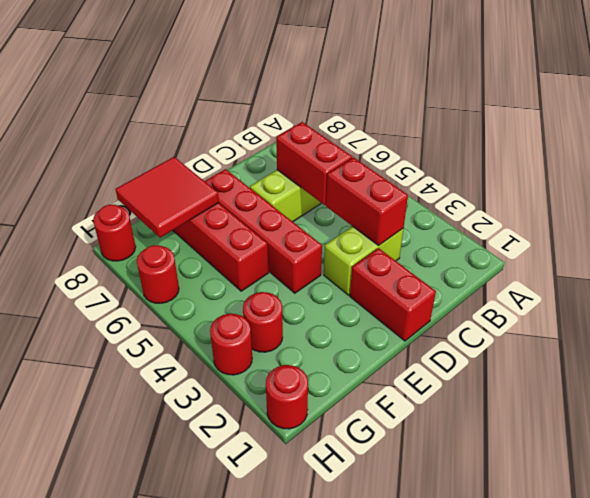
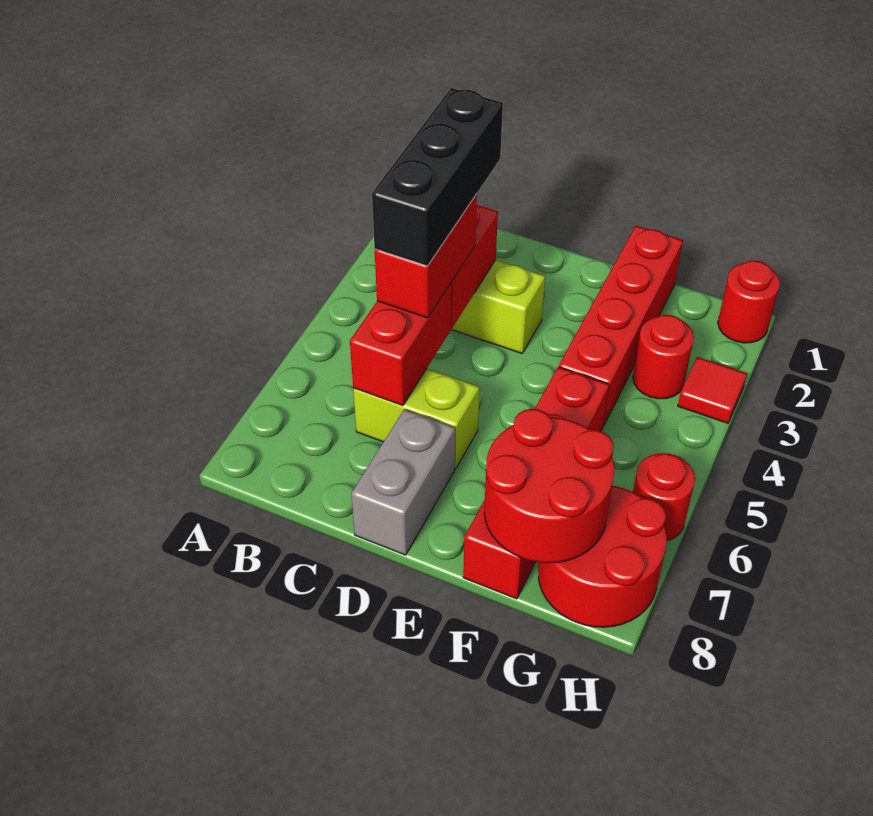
none -> black 1x3 brick [372,88,503,266]
red 1x2 brick [350,248,436,341] -> red 1x2 brick moved to [375,194,477,318]
none -> grey 1x2 brick [351,409,455,555]
red 1x4 brick [205,169,322,293] -> red 1x4 brick moved to [559,226,683,426]
red 2x2 tile [116,157,219,238] -> red 2x2 round brick [484,409,614,563]
red 1x1 round brick [210,314,252,375] -> red 1x1 tile [678,357,747,423]
red 1x1 round brick [93,205,136,261] -> red 2x2 round brick [538,486,667,627]

